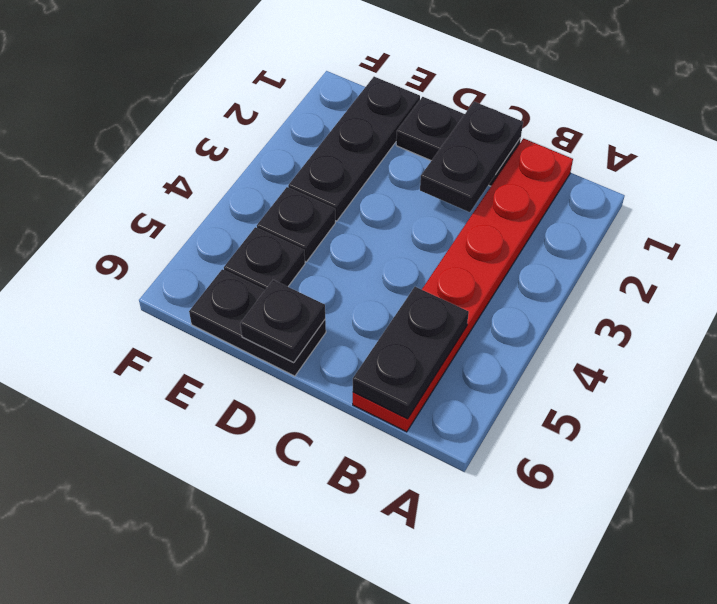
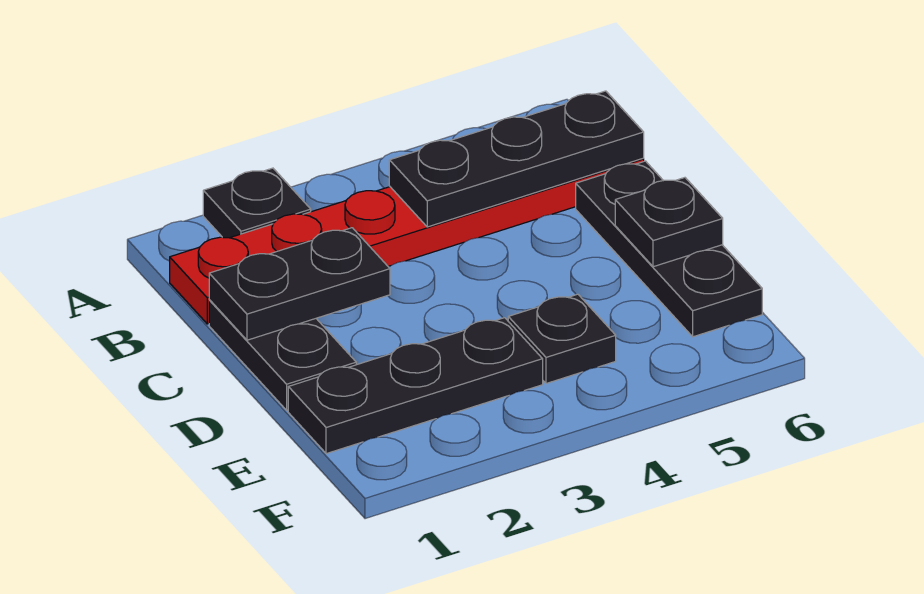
black 1x2 plate [353,287,469,419] -> black 1x3 plate [389,91,644,227]
black 1x2 plate [189,269,326,376] -> black 1x3 plate [576,161,762,337]
black 1x1 plate [224,227,305,290] -> black 1x1 plate moved to [203,168,311,238]

